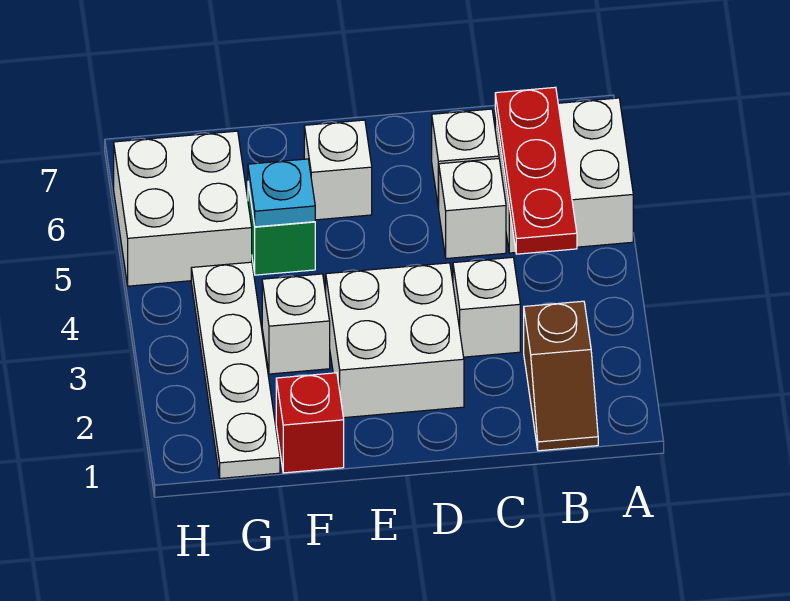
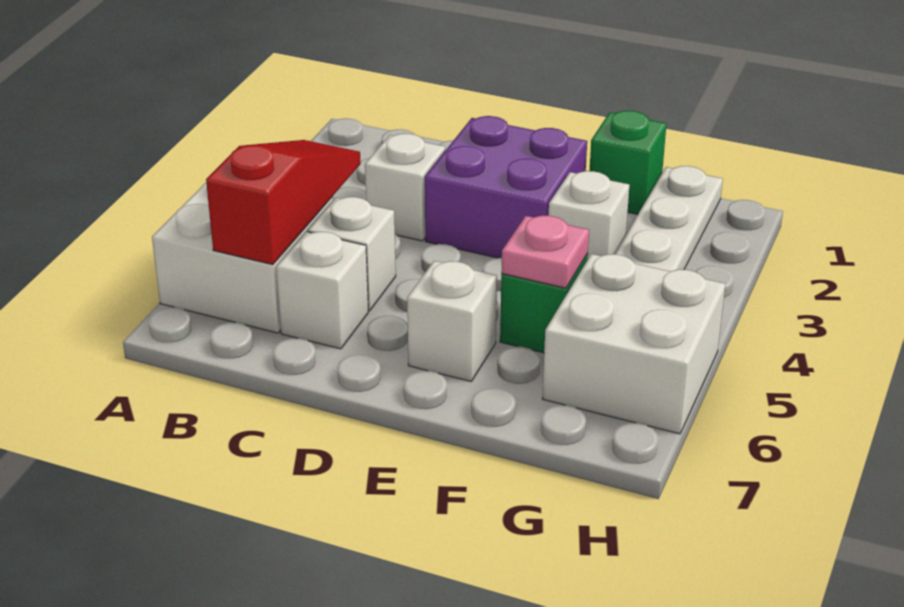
brown 1x2 slope [524,301,598,451] -> none
red 1x3 plate [495,87,577,254] -> red 1x3 slope [206,140,361,265]
white 2x2 brick [326,263,464,418] -> purple 2x2 brick [425,116,587,258]
red 1x1 brick [276,373,344,473] -> green 1x1 brick [589,111,666,214]
cyan 1x1 plate [248,159,315,227] -> pink 1x1 plate [501,215,589,288]

